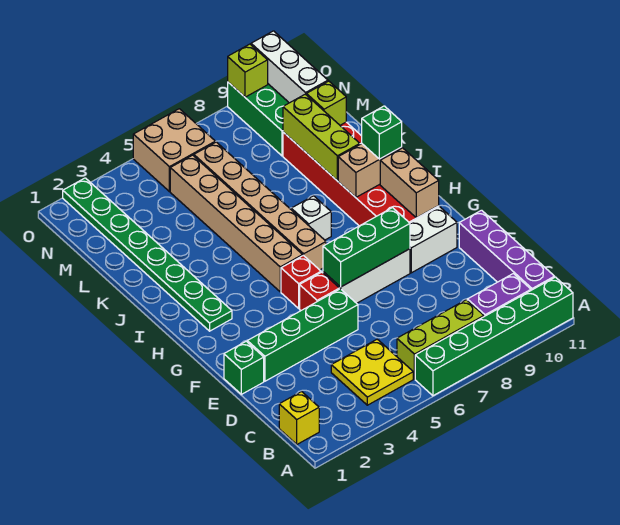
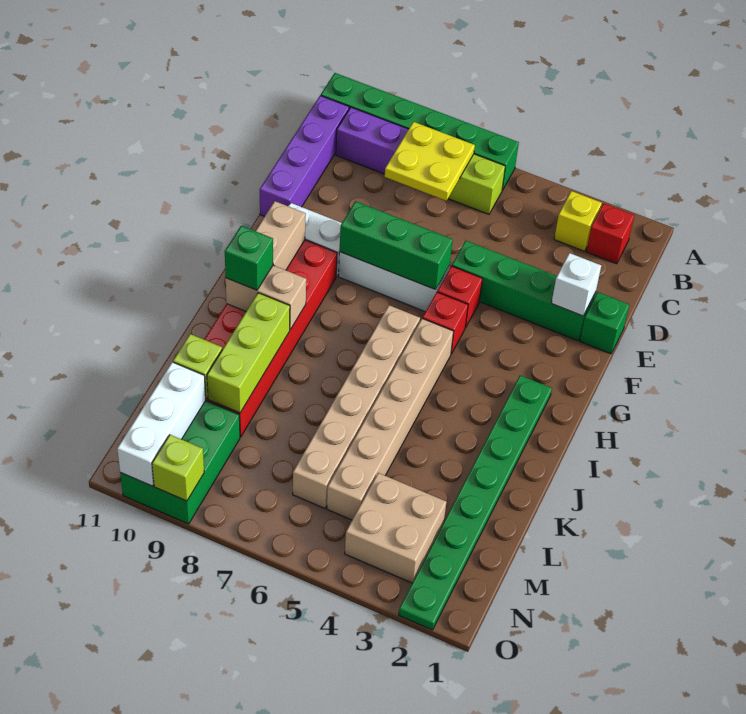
yellow 1x1 brick [279,392,319,444] -> yellow 1x1 brick moved to [554,191,602,251]
none -> red 1x1 brick [586,204,634,264]
yellow 2x2 plate [331,339,413,405] -> yellow 2x2 plate moved to [385,122,475,201]
white 1x1 brick [291,196,331,240] -> white 1x1 brick moved to [551,253,601,316]
tan 2x2 brick [133,109,215,192] -> tan 2x2 brick moved to [345,473,446,583]

